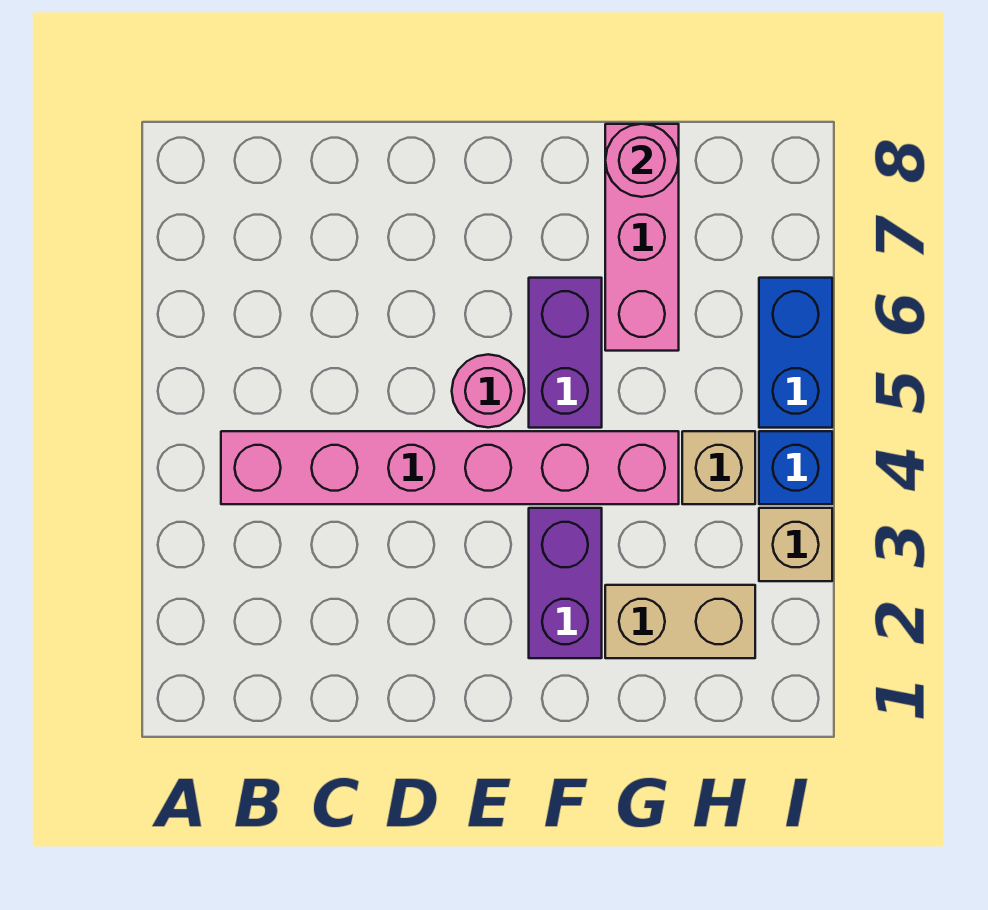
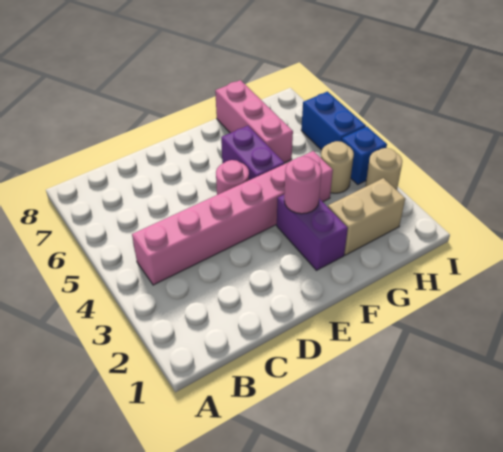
pink 1x1 round brick [605,124,679,197] -> pink 1x1 round brick moved to [284,156,322,214]
tan 1x1 brick [682,431,755,504] -> tan 1x1 round brick [321,141,354,193]
tan 1x1 brick [759,508,832,581] -> tan 1x1 round brick [365,148,402,190]

